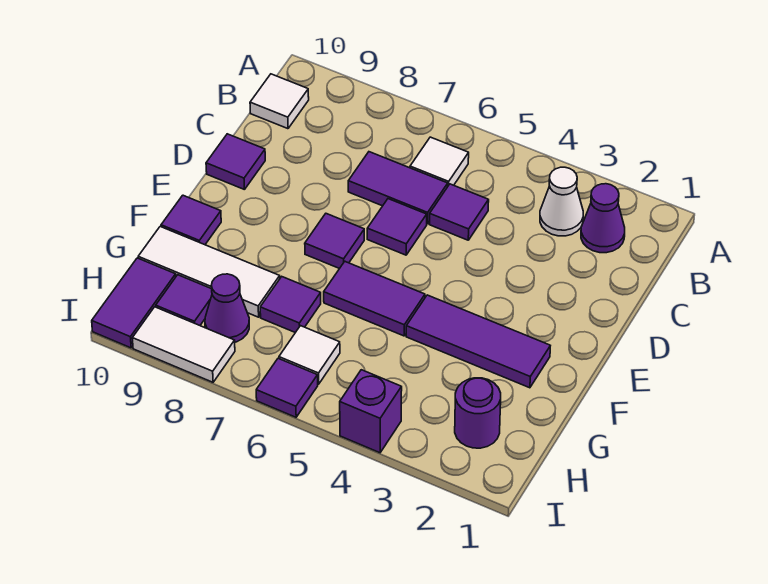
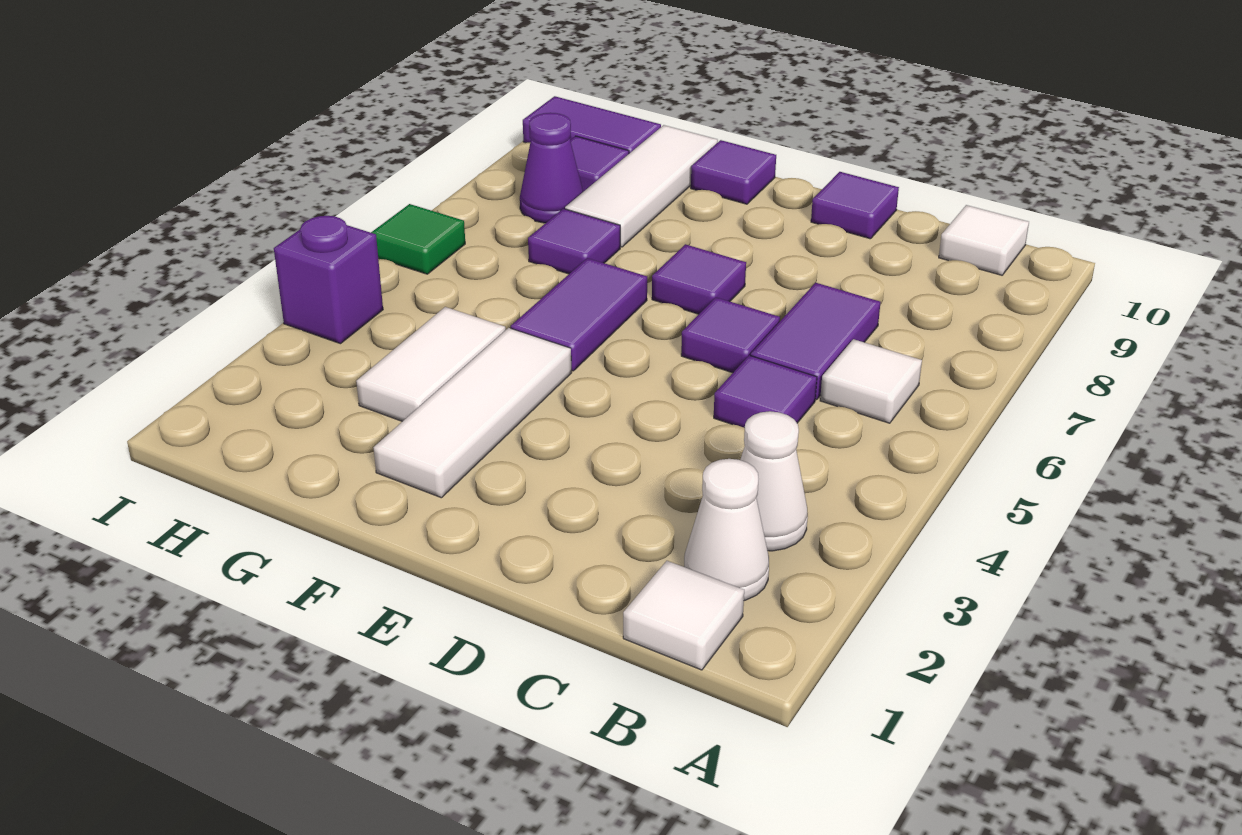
purple 1x1 cone [581,184,625,253] -> white 1x1 cone [684,459,769,601]
purple 1x3 tile [406,295,550,388] -> white 1x3 tile [374,328,571,498]
purple 1x1 round brick [455,378,501,448] -> none
white 1x1 tile [279,326,340,384] -> white 1x1 tile moved to [623,561,744,670]
purple 1x1 tile [256,358,318,417] -> green 1x1 tile [371,204,465,274]
white 1x2 tile [132,307,235,382] -> white 1x2 tile moved to [356,307,506,421]

